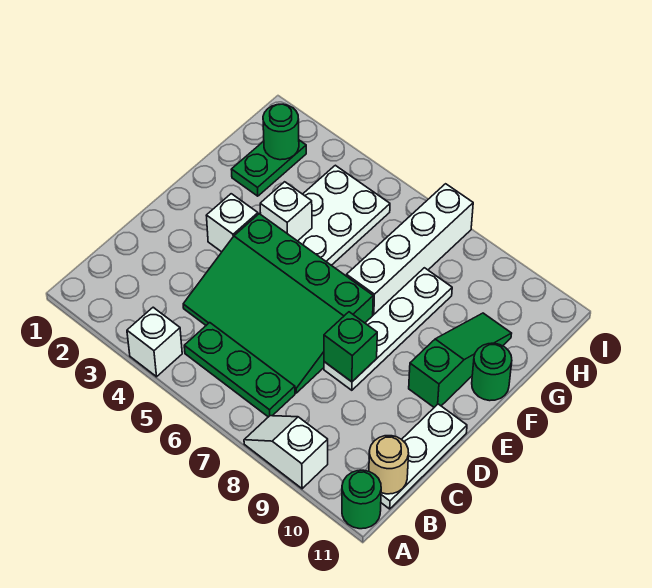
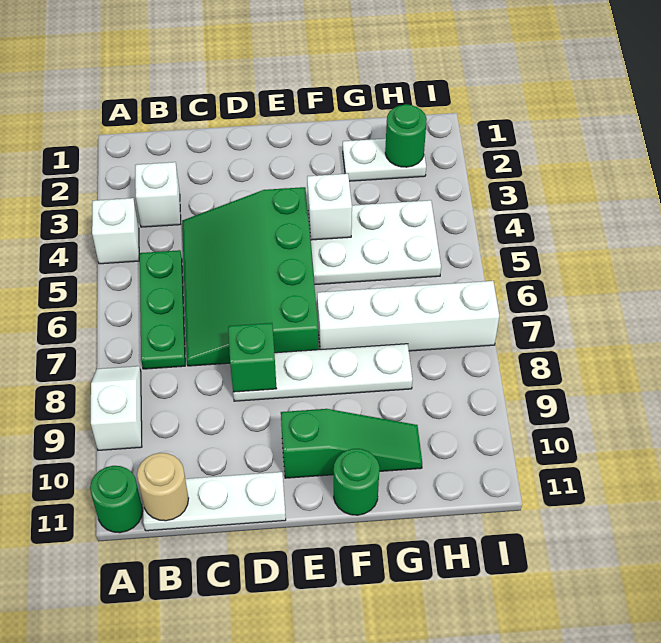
white 1x1 brick [206,194,258,252] -> white 1x1 brick moved to [135,162,181,227]
green 1x2 plate [231,140,306,196] -> white 1x2 plate [343,139,426,181]

